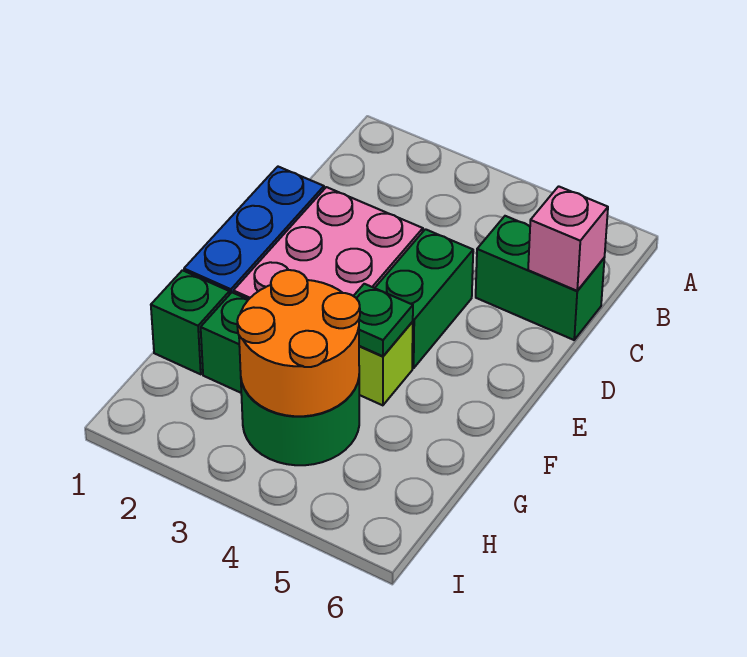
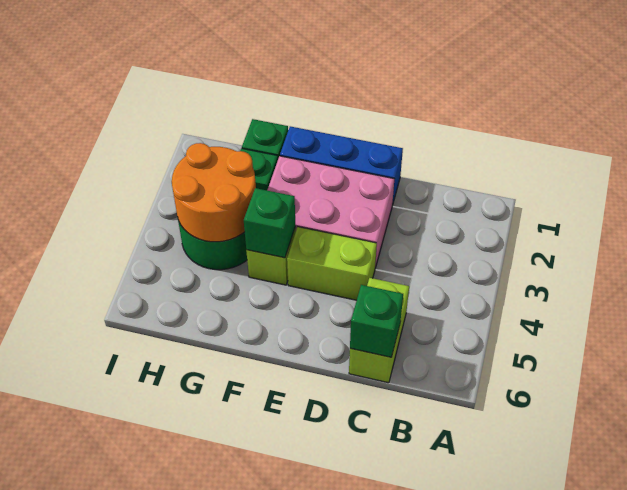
green 1x2 brick [476,216,604,340] -> lime 1x2 brick [349,278,409,383]
pink 1x1 brick [528,186,608,291] -> green 1x1 brick [350,285,403,357]
green 1x2 brick [375,229,473,368] -> lime 1x2 brick [287,227,377,300]
green 1x1 plate [354,284,413,356] -> green 1x1 brick [244,188,295,258]

